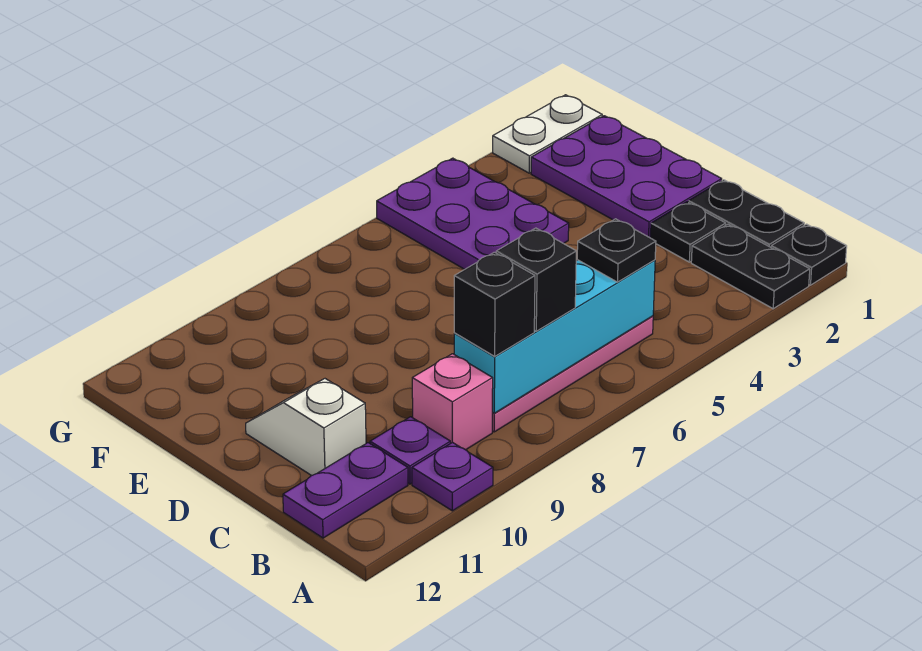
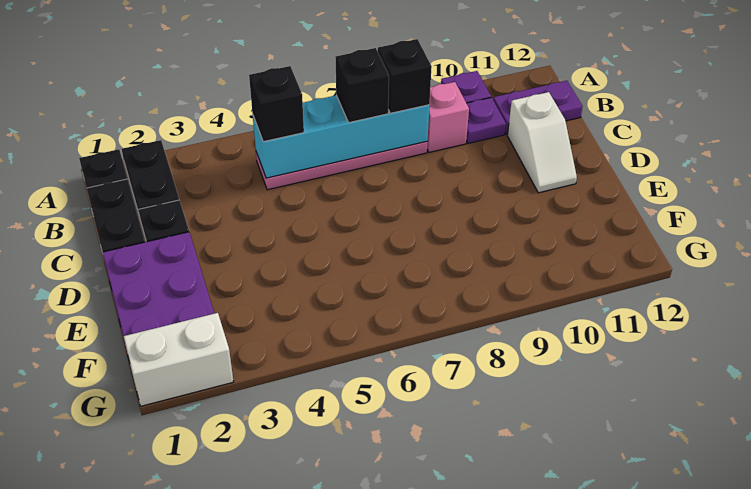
black 1x1 plate [577,219,656,282] -> black 1x1 brick [249,66,304,142]
purple 2x3 plate [377,158,569,269] -> none
white 1x2 plate [493,95,602,173] -> white 1x2 brick [124,313,234,406]

